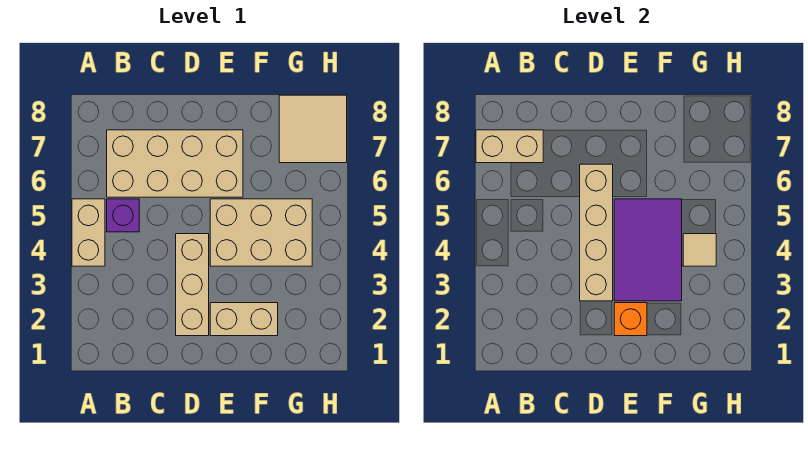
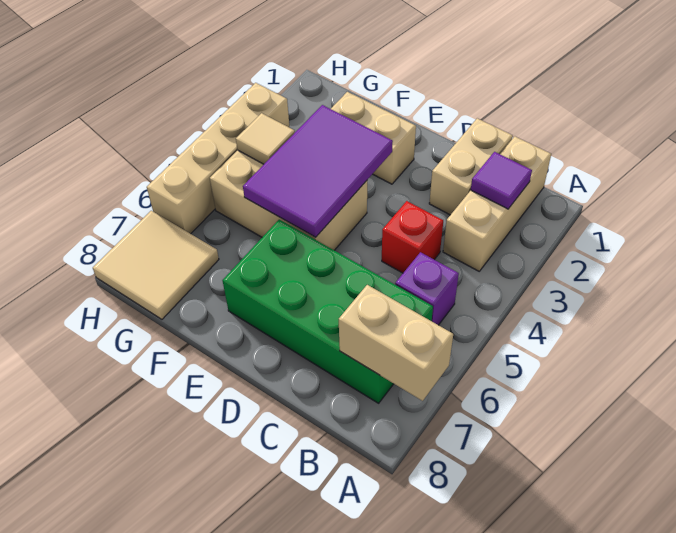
tan 1x2 brick [72,199,105,266] -> tan 1x2 brick moved to [429,118,513,215]
none -> purple 1x1 tile [471,152,532,209]
tan 2x4 brick [107,130,243,197] -> green 2x4 brick [223,220,433,403]
none -> red 1x1 brick [382,201,443,273]
tan 1x3 brick [176,234,209,336] -> tan 1x3 brick moved to [443,136,551,271]
tan 1x4 brick [580,164,613,301] -> tan 1x4 brick moved to [147,83,290,234]
orange 1x1 brick [614,303,647,336] -> none

